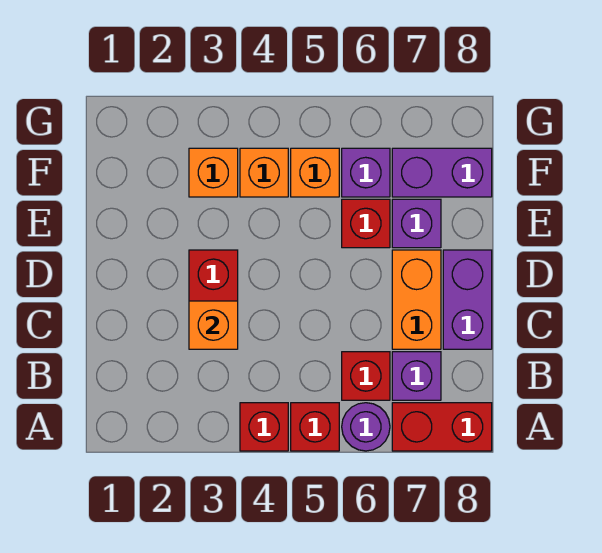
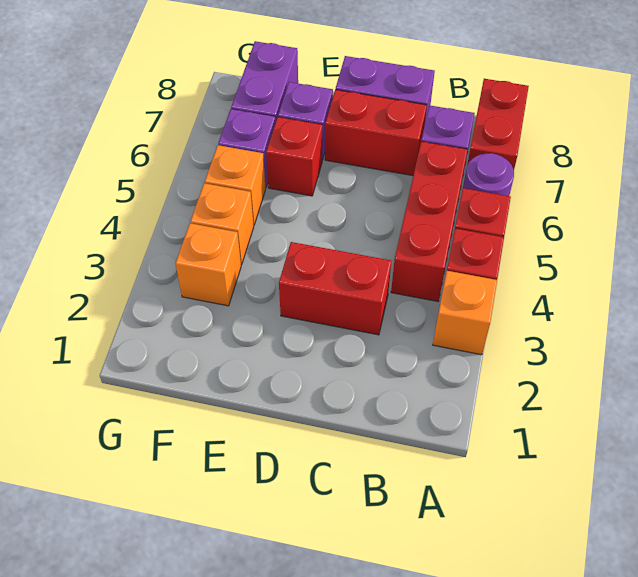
red 1x1 brick [342,352,390,400] -> red 1x3 brick [391,141,468,301]
orange 1x1 brick [189,301,238,349] -> orange 1x1 brick moved to [433,271,497,355]
orange 1x2 brick [392,250,441,349] -> red 1x2 brick [325,90,427,176]

